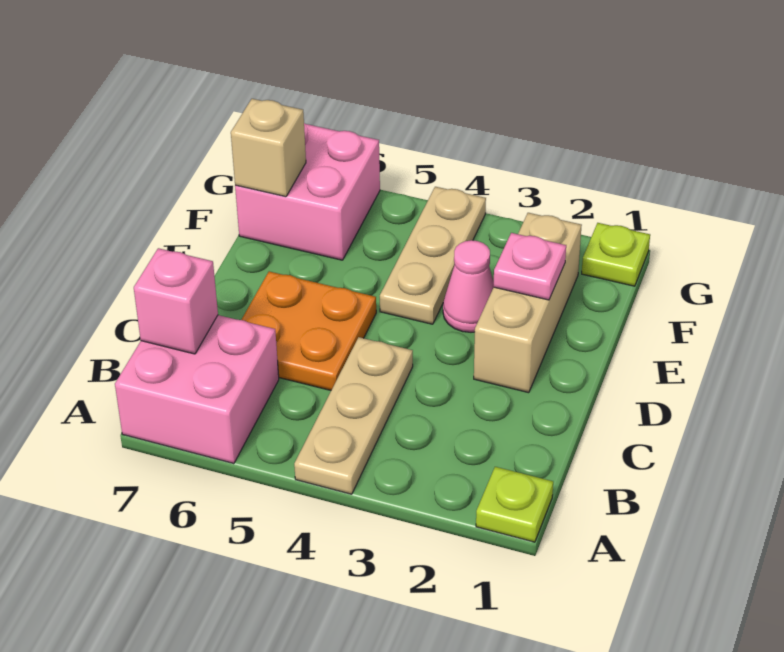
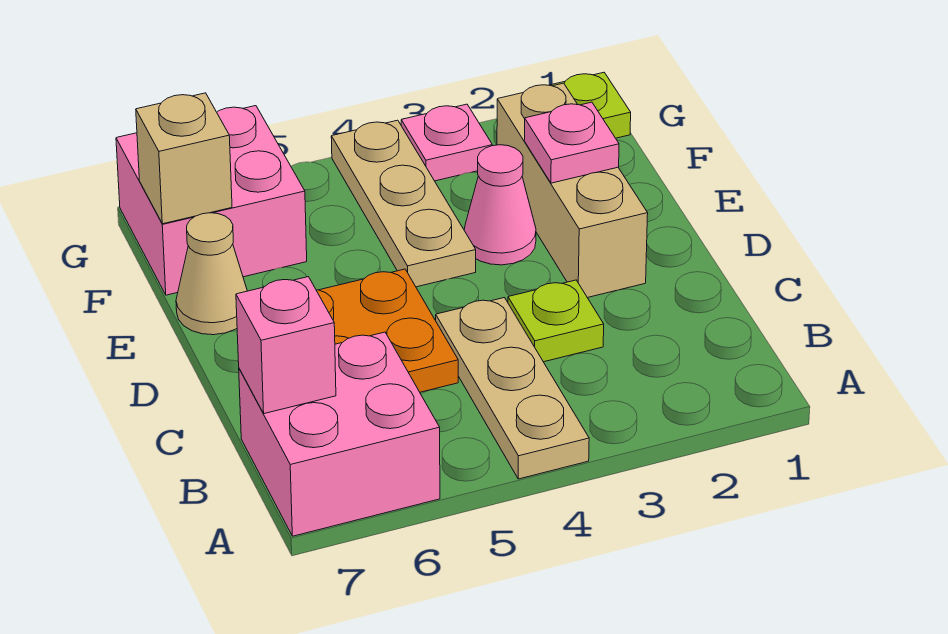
lime 1x1 plate [476,467,553,542] -> lime 1x1 plate moved to [508,280,604,362]
none -> tan 1x1 cone [176,213,247,335]
none -> pink 1x1 plate [401,104,492,181]

